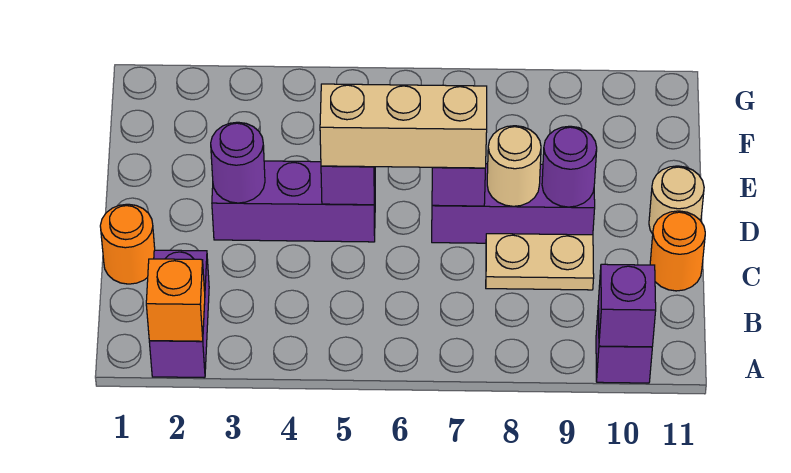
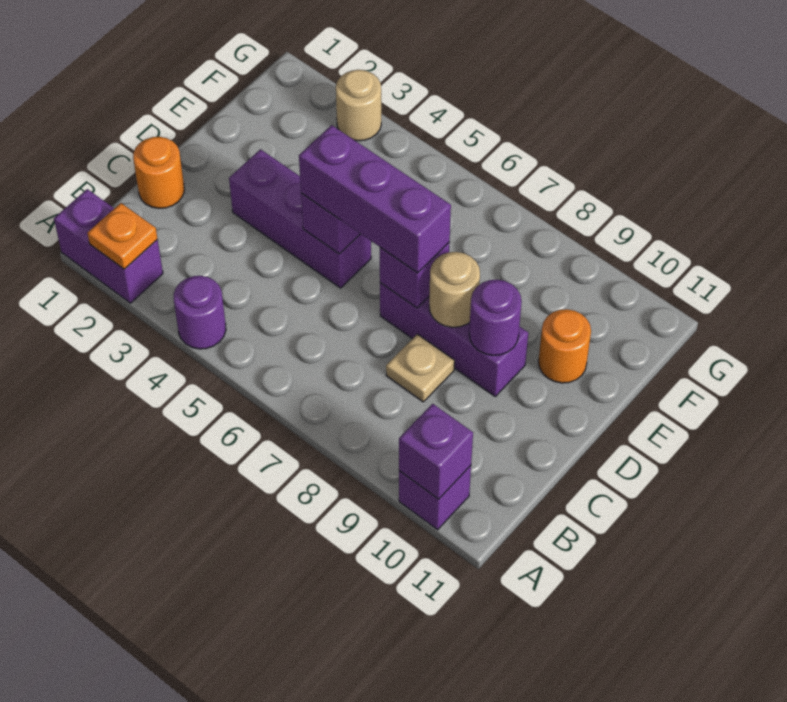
purple 1x2 brick [149,250,209,378] -> purple 1x2 brick turned to [54,189,163,303]
orange 1x1 brick [146,259,205,341] -> orange 1x1 plate [87,203,157,269]
tan 1x2 plate [486,234,594,290] -> tan 1x1 plate [386,334,455,402]
orange 1x1 round brick [650,211,705,291] -> orange 1x1 round brick moved to [538,309,591,383]
purple 1x1 round brick [211,122,265,203] -> purple 1x1 round brick moved to [173,276,226,349]
tan 1x3 brick [320,84,487,168] -> purple 1x3 brick [299,125,451,273]
tan 1x1 round brick [649,166,704,234] -> tan 1x1 round brick moved to [336,70,381,141]

